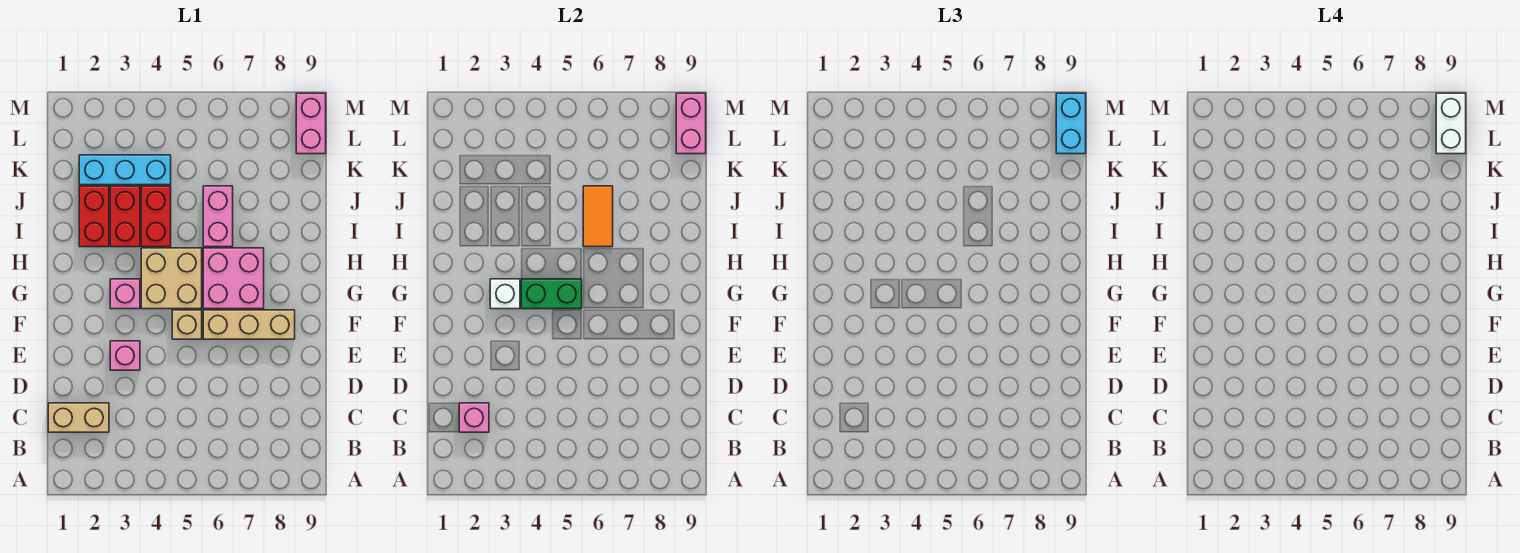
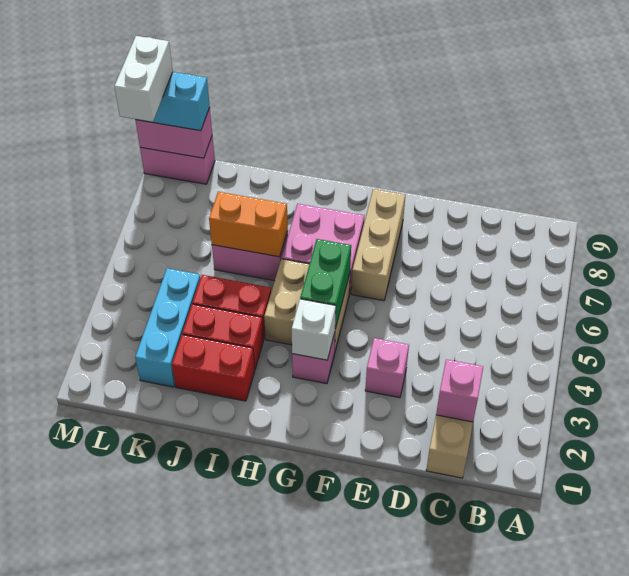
tan 1x1 brick [172,310,202,339] -> none
orange 1x2 tile [583,186,613,247] -> orange 1x2 brick [209,192,288,257]
white 1x2 brick [1436,93,1466,154] -> white 1x2 brick turned to [114,36,173,122]

